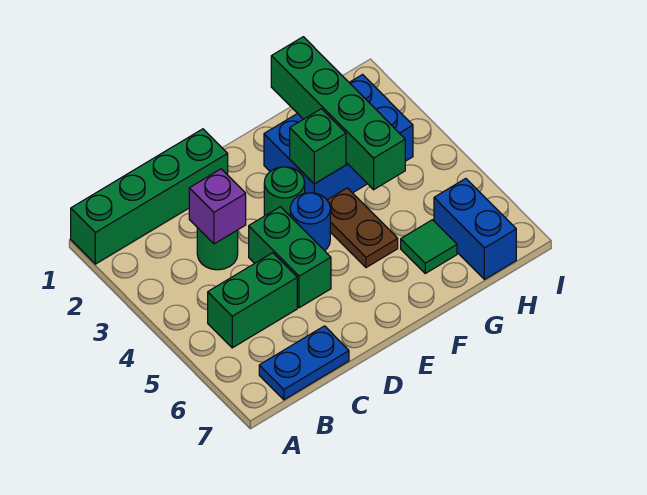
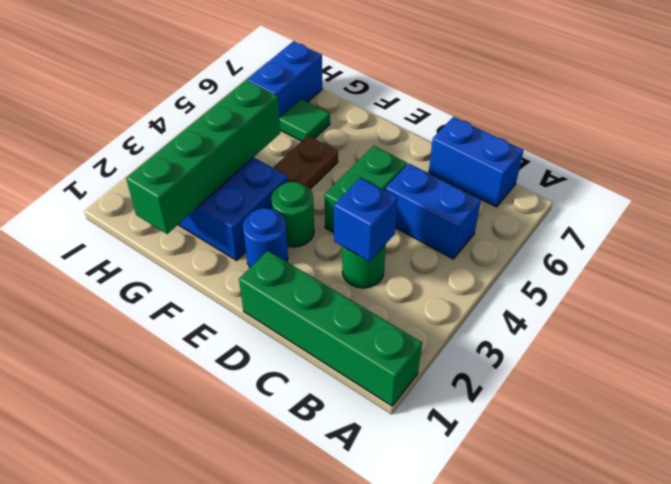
green 1x2 brick [208,253,297,348] -> blue 1x2 brick [386,164,481,259]
blue 1x2 plate [259,326,349,400] -> blue 1x2 brick [429,117,524,207]
purple 1x1 brick [189,169,246,244] -> blue 1x1 brick [334,178,398,261]
blue 1x1 round brick [290,193,330,251] -> blue 1x1 round brick moved to [243,208,288,268]
green 1x1 brick [290,109,346,184] -> none

